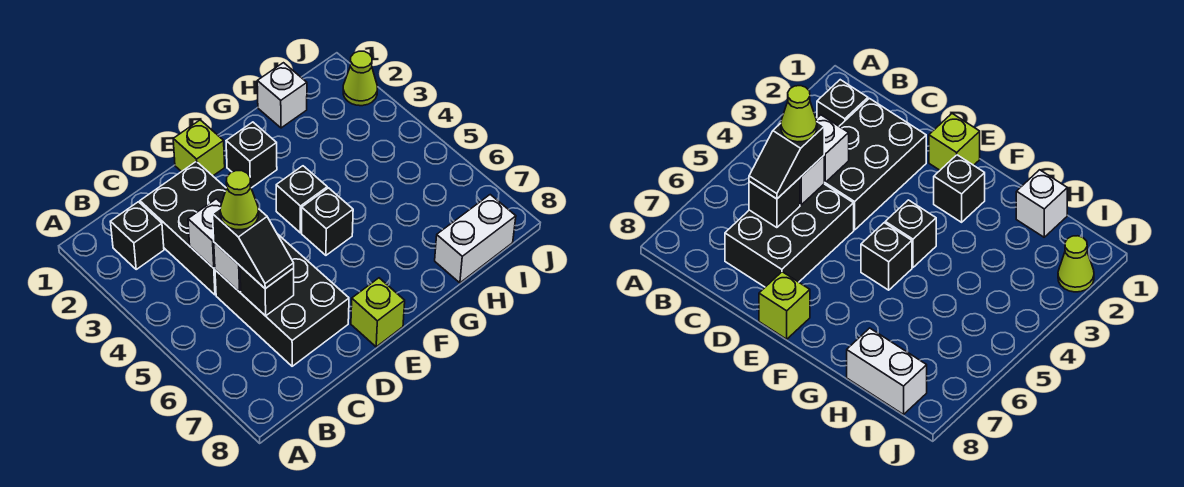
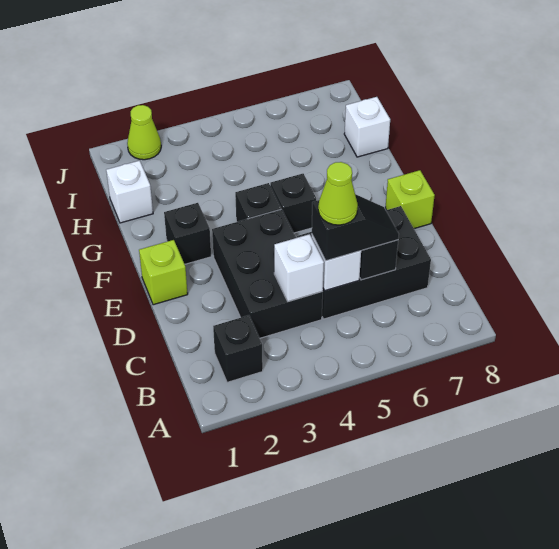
black 2x3 brick [140,161,226,295] -> black 2x3 brick turned to [212,209,323,338]
white 1x2 brick [435,195,516,283] -> white 1x1 brick [344,97,390,157]

